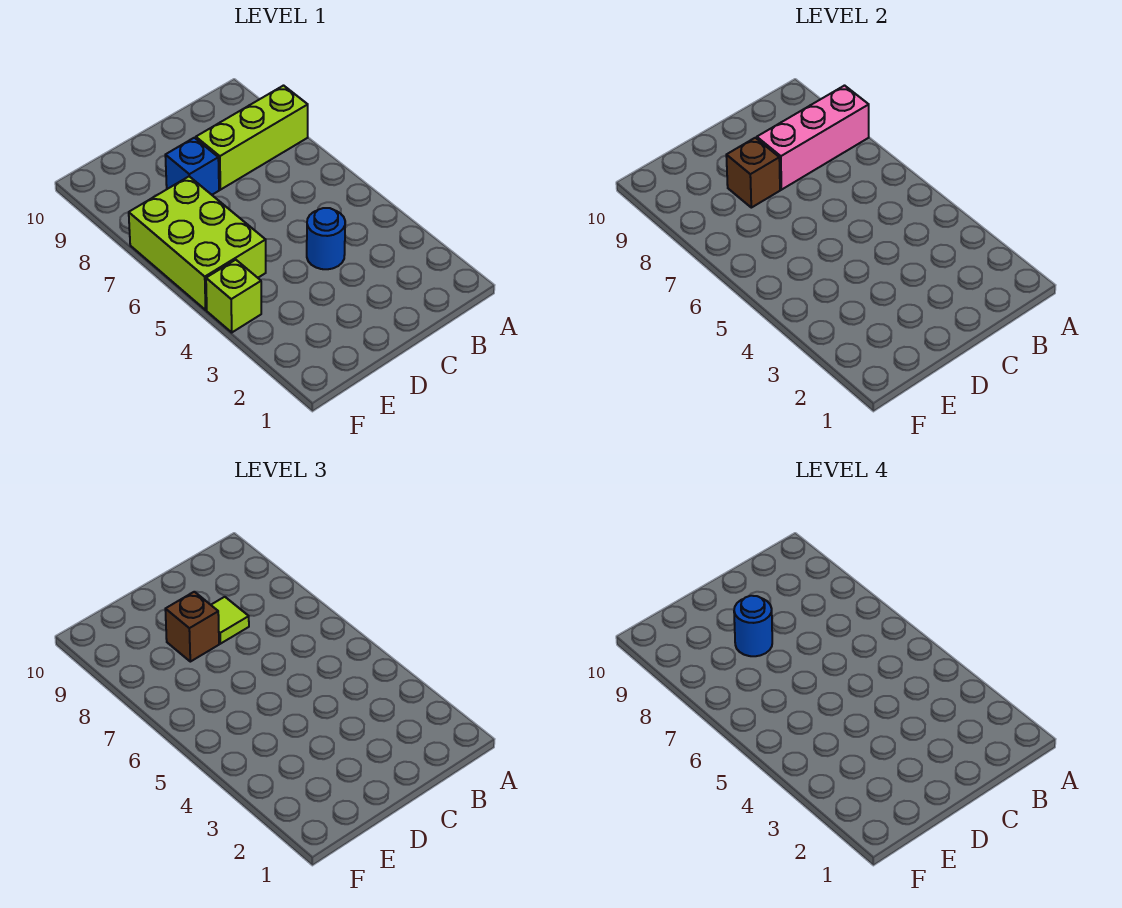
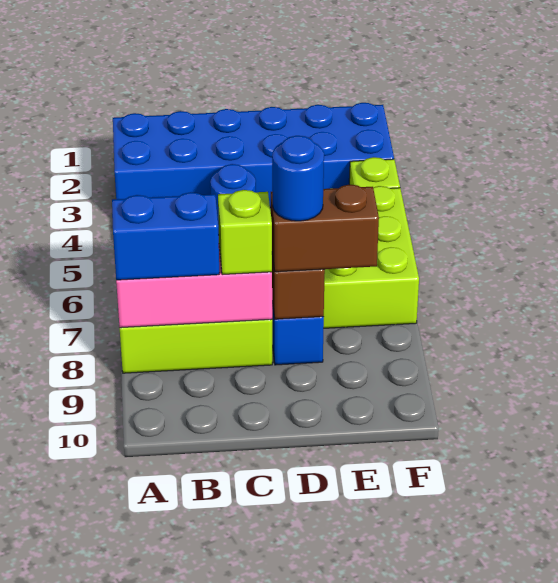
none -> blue 2x6 brick [113,103,394,208]
none -> blue 1x2 brick [112,192,219,280]
lime 1x1 tile [211,597,249,644] -> lime 1x1 brick [218,190,272,275]
brown 1x1 brick [165,592,219,662] -> brown 1x2 brick [270,185,379,272]

